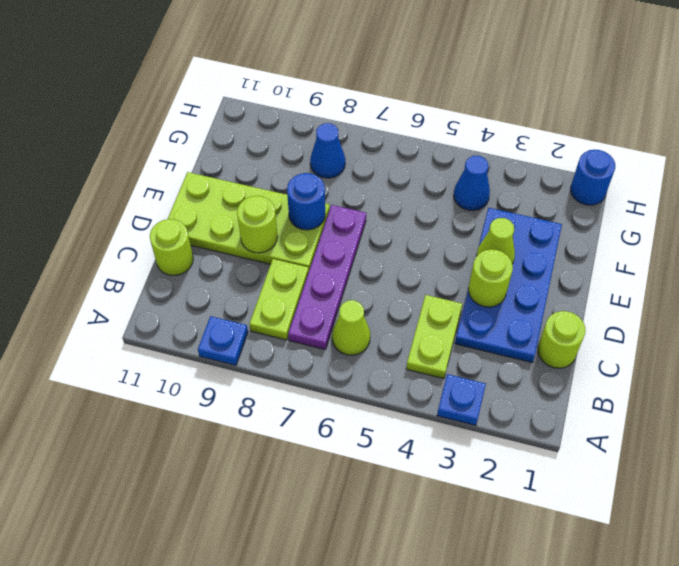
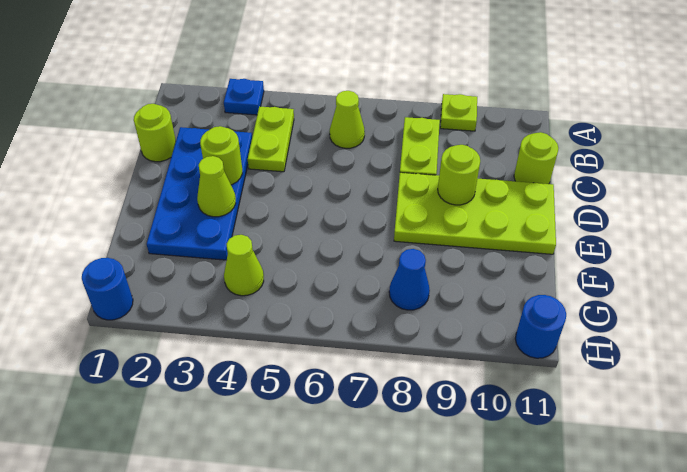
blue 1x1 plate [198,316,248,365] -> lime 1x1 plate [440,94,477,131]
purple 1x4 plate [288,205,366,350] -> none
blue 1x1 round brick [287,173,325,230] -> blue 1x1 round brick moved to [515,295,566,358]
blue 1x1 cone [454,156,490,211] -> lime 1x1 cone [224,235,264,296]

